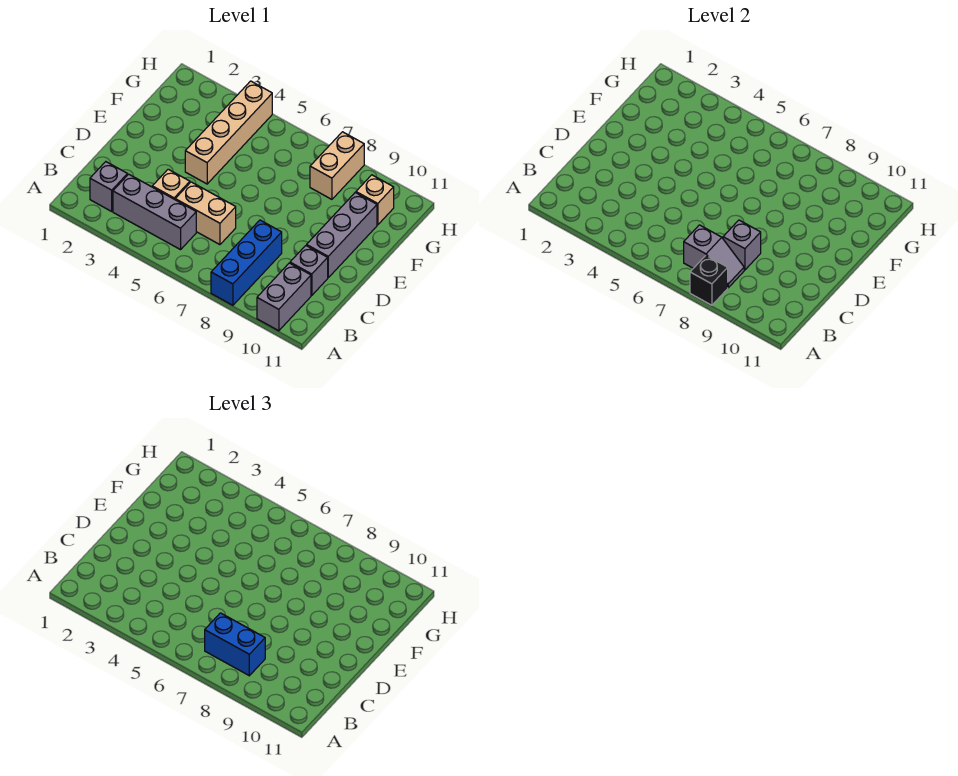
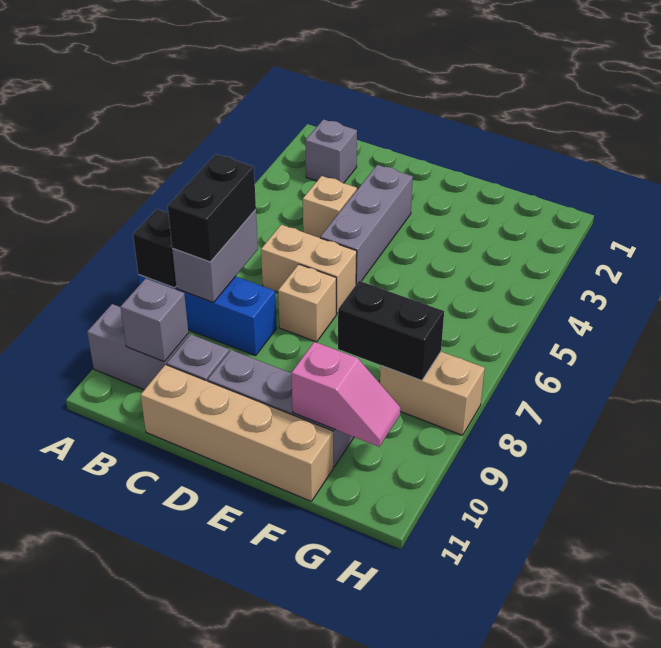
grey 1x3 brick [113,174,196,250] -> grey 1x3 brick moved to [320,165,413,284]
grey 1x2 slope [684,225,744,288] -> grey 1x2 brick [172,209,258,302]
blue 1x2 brick [205,613,265,676] -> black 1x2 brick [168,154,256,262]
tan 1x2 brick [175,182,236,245] -> tan 1x2 brick turned to [261,225,357,314]
grey 1x1 brick [723,220,761,270] -> grey 1x1 brick moved to [120,278,188,362]
tan 1x4 brick [185,81,272,184] -> tan 1x4 brick moved to [141,365,333,501]
none -> black 1x2 brick [338,281,444,381]
none -> pink 1x2 slope [291,342,401,447]
tan 1x1 brick [356,175,394,225] -> tan 1x1 brick moved to [278,264,336,342]

